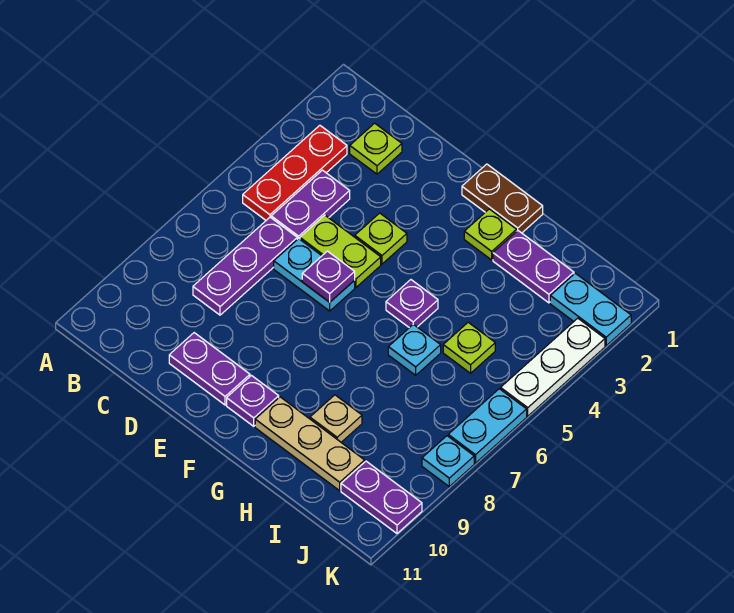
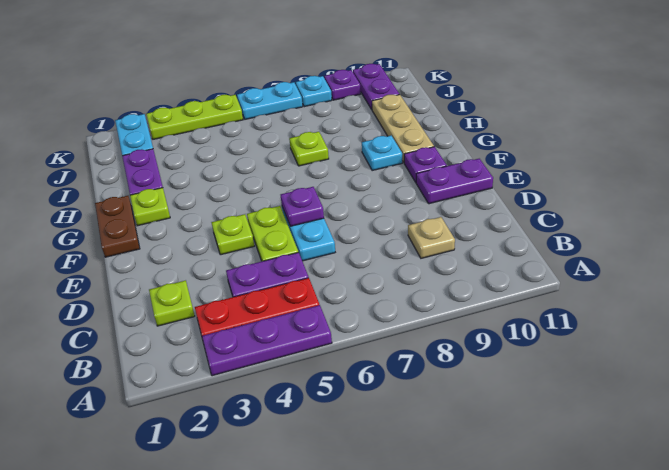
purple 1x3 plate [193,217,297,315] -> purple 1x3 plate moved to [202,305,332,376]
purple 1x2 plate [169,333,250,405] -> purple 1x2 plate turned to [416,159,493,204]
purple 1x1 plate [386,280,438,328] -> purple 1x1 plate moved to [324,70,361,100]
cyan 1x1 plate [388,324,441,375] -> cyan 1x1 plate moved to [362,136,402,171]
tan 1x1 plate [310,395,362,442] -> tan 1x1 plate moved to [408,217,455,258]
lime 1x1 plate [443,322,495,373] -> lime 1x1 plate moved to [289,132,329,166]
white 1x3 plate [501,318,605,416] -> lime 1x3 plate [146,95,243,139]

